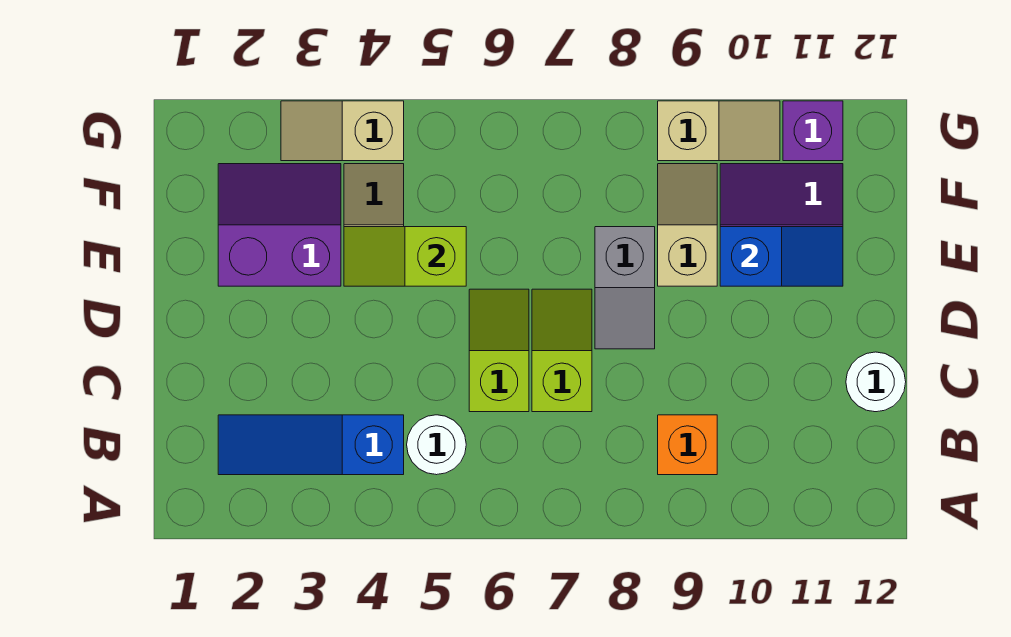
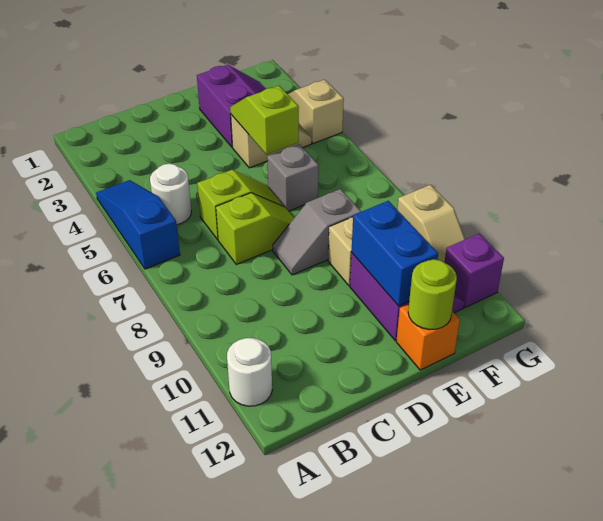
blue 1x3 slope [218,415,404,475] -> blue 1x3 slope moved to [96,180,180,269]
orange 1x1 brick [658,415,717,475] -> orange 1x1 brick moved to [396,304,460,370]
white 1x1 round brick [846,352,906,412] -> white 1x1 round brick moved to [227,338,272,406]
none -> grey 1x1 brick [267,144,319,211]
blue 1x2 slope [720,227,843,286] -> blue 1x2 brick [351,201,438,306]
none -> lime 1x1 round brick [408,259,457,330]

